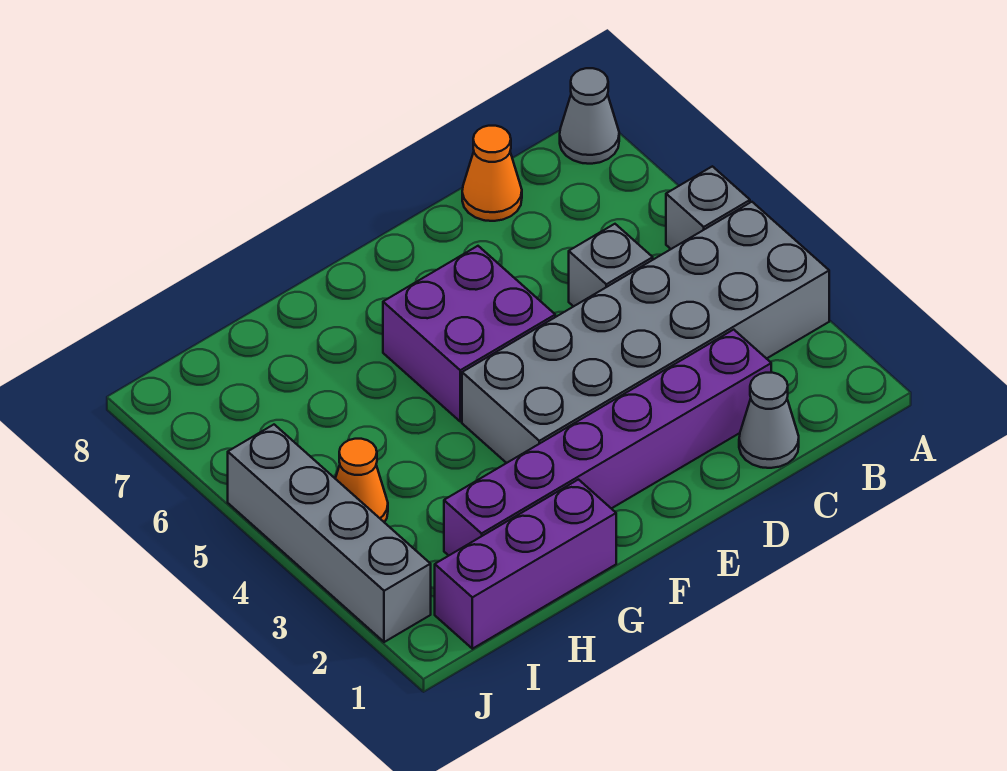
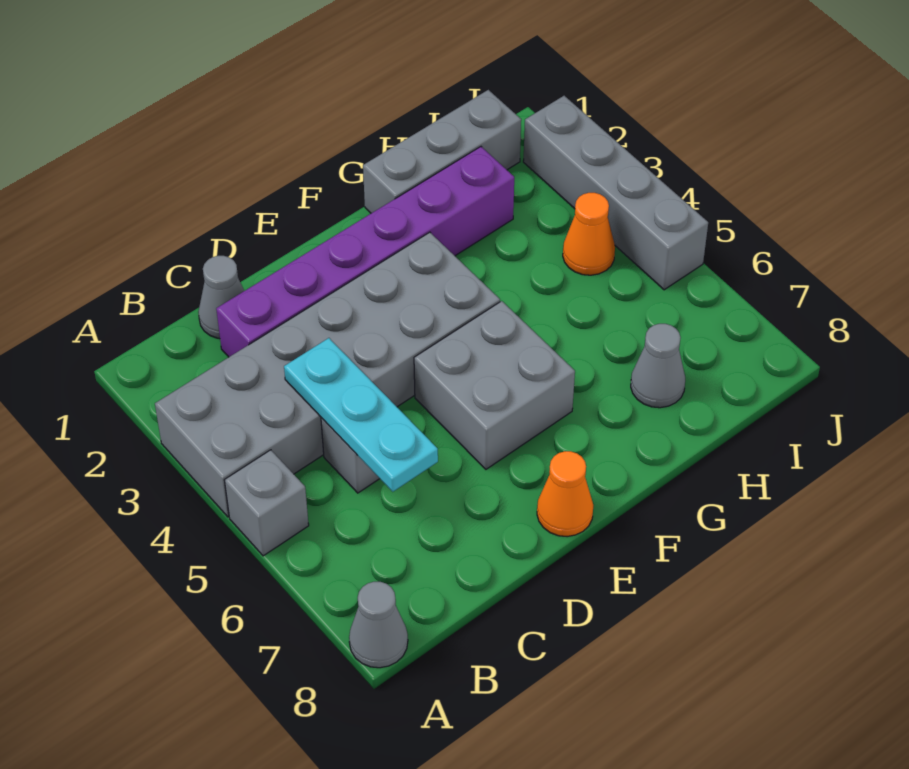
none -> cyan 1x3 plate [284,338,438,492]
orange 1x1 cone [462,126,522,221] -> orange 1x1 cone moved to [537,451,593,537]
purple 2x2 brick [383,246,555,421] -> grey 2x2 brick [414,301,575,469]
purple 1x3 brick [435,480,616,649] -> grey 1x3 brick [363,90,521,213]
none -> grey 1x1 cone [631,324,685,408]

